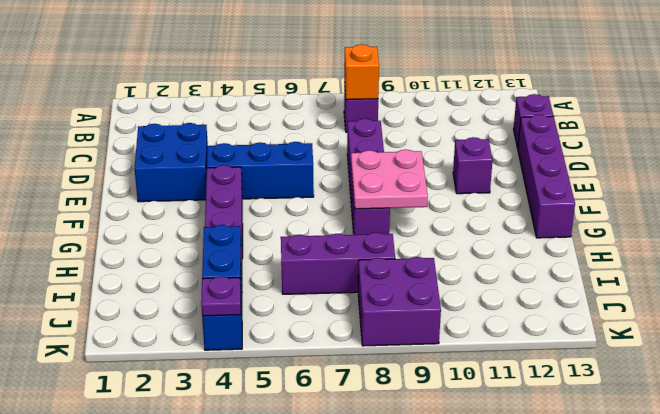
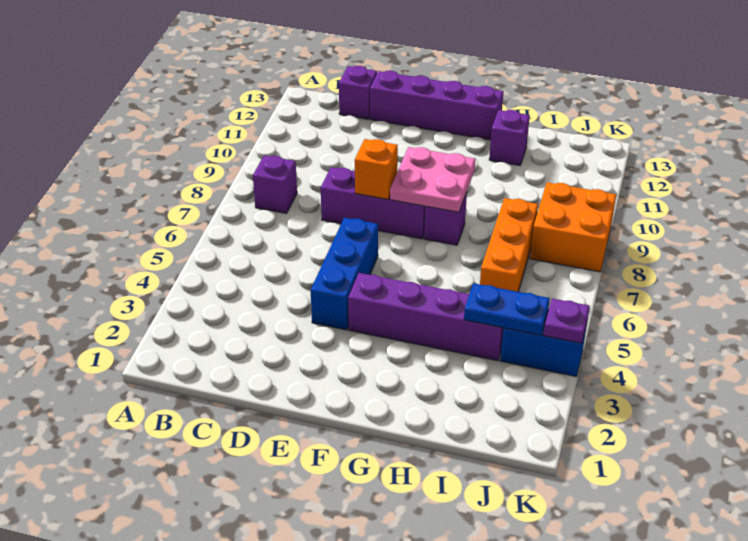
orange 1x1 brick [344,44,379,100] -> orange 1x1 brick moved to [355,139,398,199]
blue 2x2 brick [135,123,208,202] -> none
purple 1x1 brick [453,137,493,194] -> purple 1x1 brick moved to [489,110,530,166]
purple 1x3 brick [281,233,395,294] -> orange 1x3 brick [480,198,538,292]
purple 2x2 brick [358,257,441,346] -> orange 2x2 brick [530,182,616,272]

